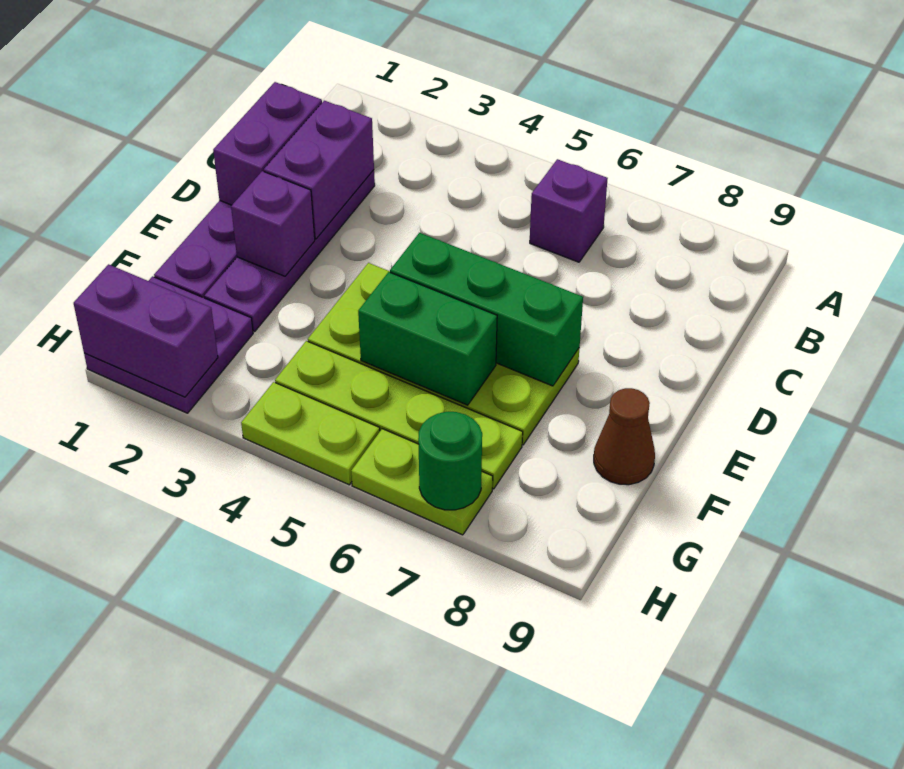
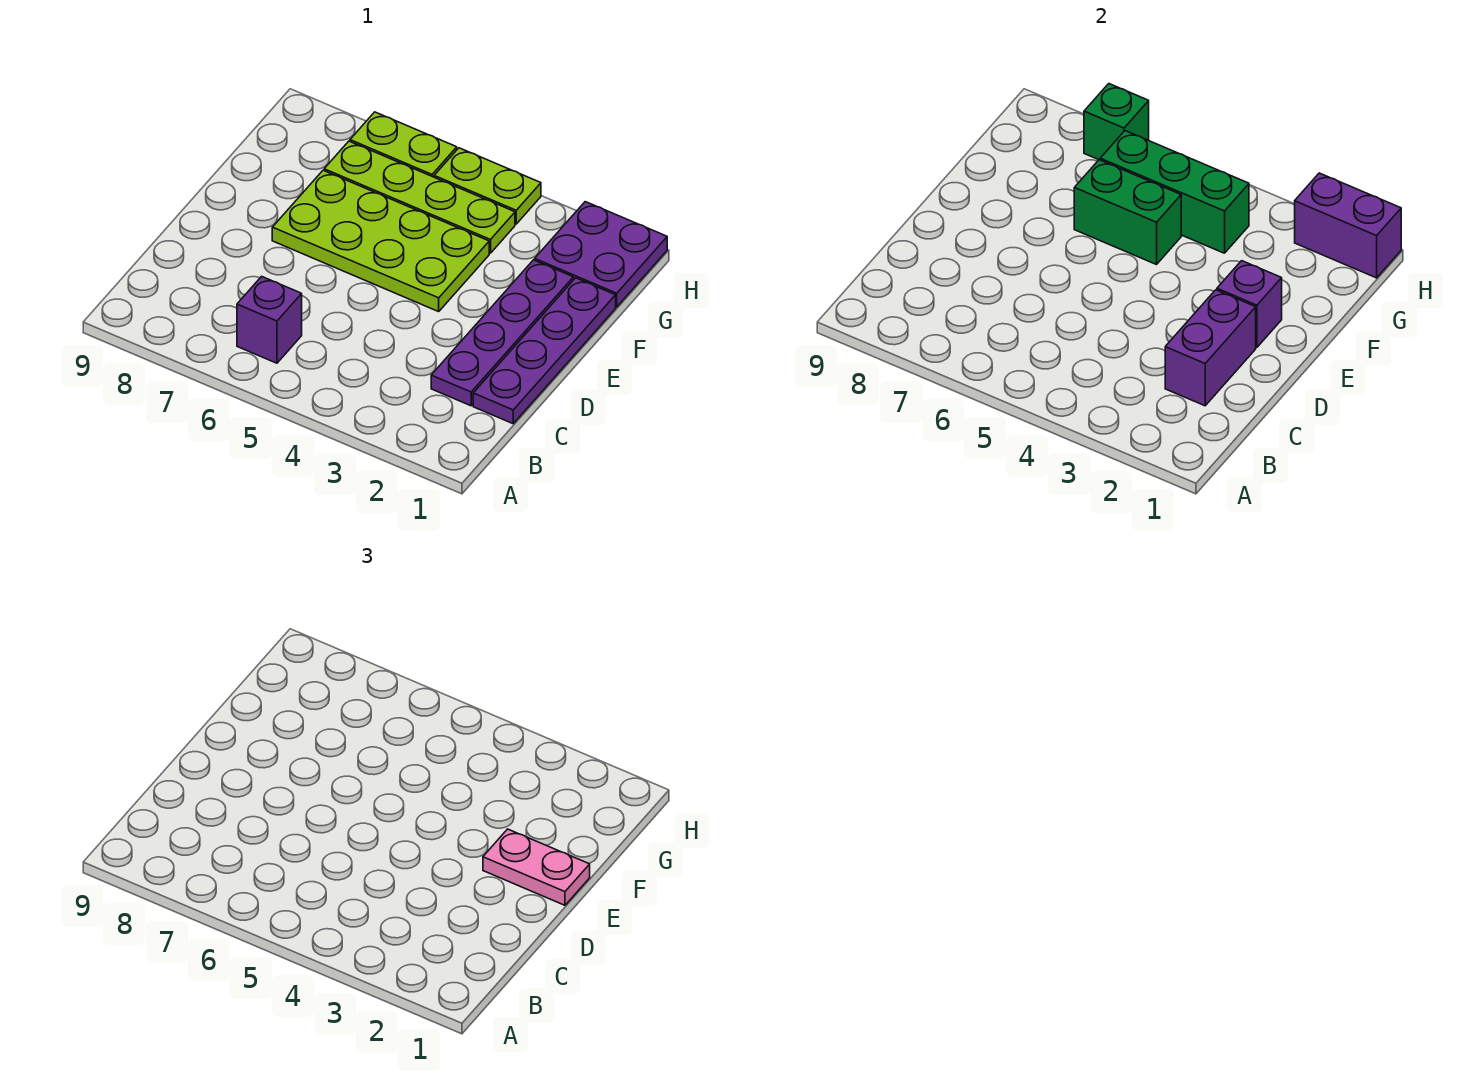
purple 1x2 brick [213,82,322,205] -> none
none -> pink 1x2 plate [483,829,590,905]
green 1x3 brick [390,233,583,386] -> green 1x3 brick moved to [1100,131,1249,253]
brown 1x1 cone [594,388,655,485] -> none
green 1x1 round brick [418,412,482,510] -> green 1x1 brick [1084,84,1149,160]

